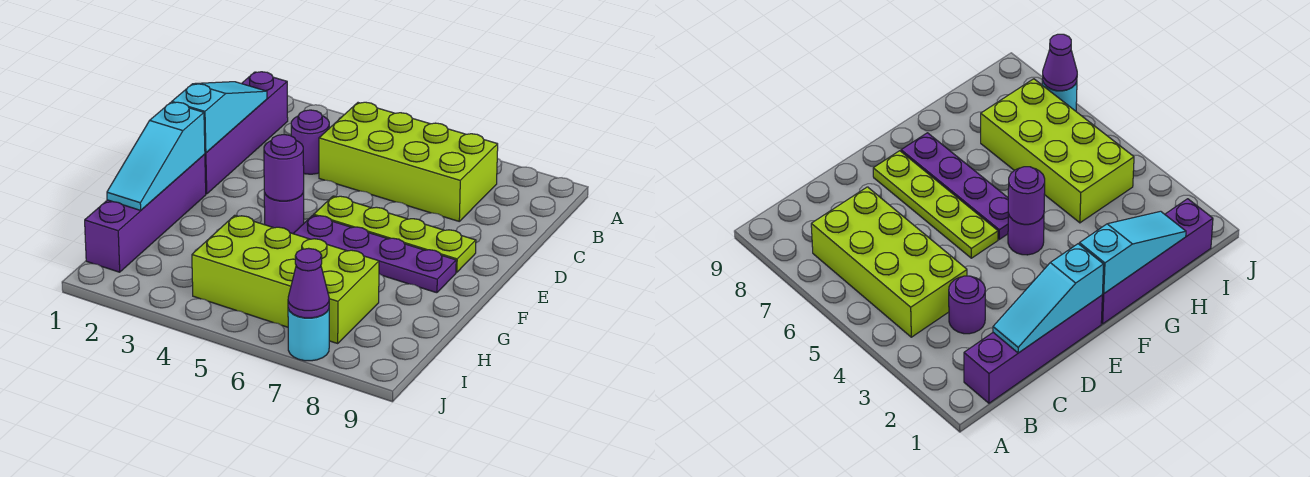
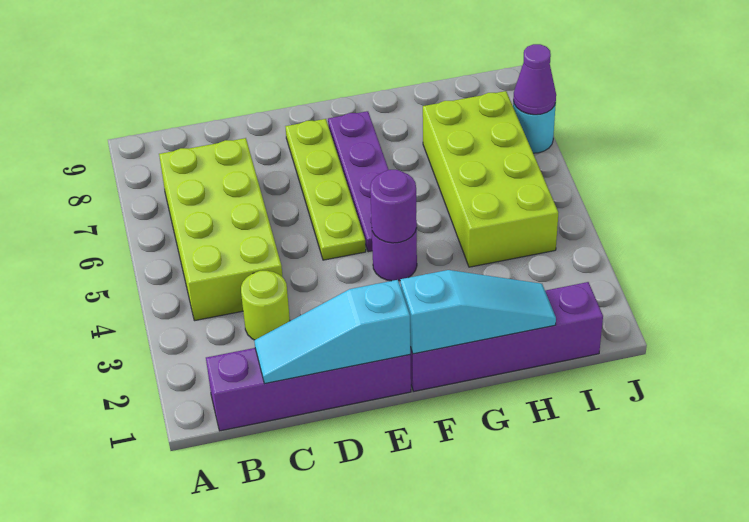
purple 1x1 round brick [291,110,329,174] -> lime 1x1 round brick [241,271,290,340]

